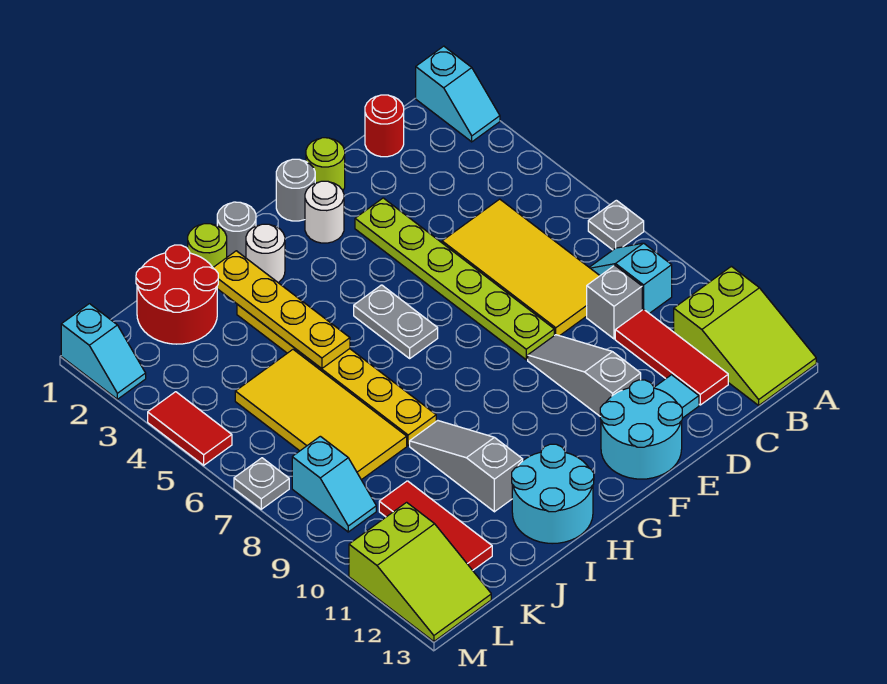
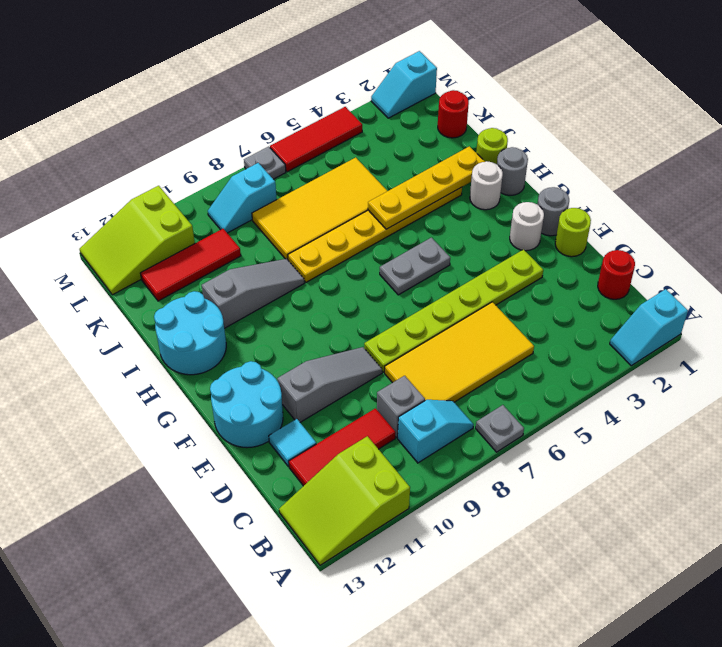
red 2x2 round brick [136,245,218,344] -> red 1x1 round brick [438,90,469,138]
red 1x2 tile [148,392,232,465] -> red 1x3 tile [270,107,362,172]

